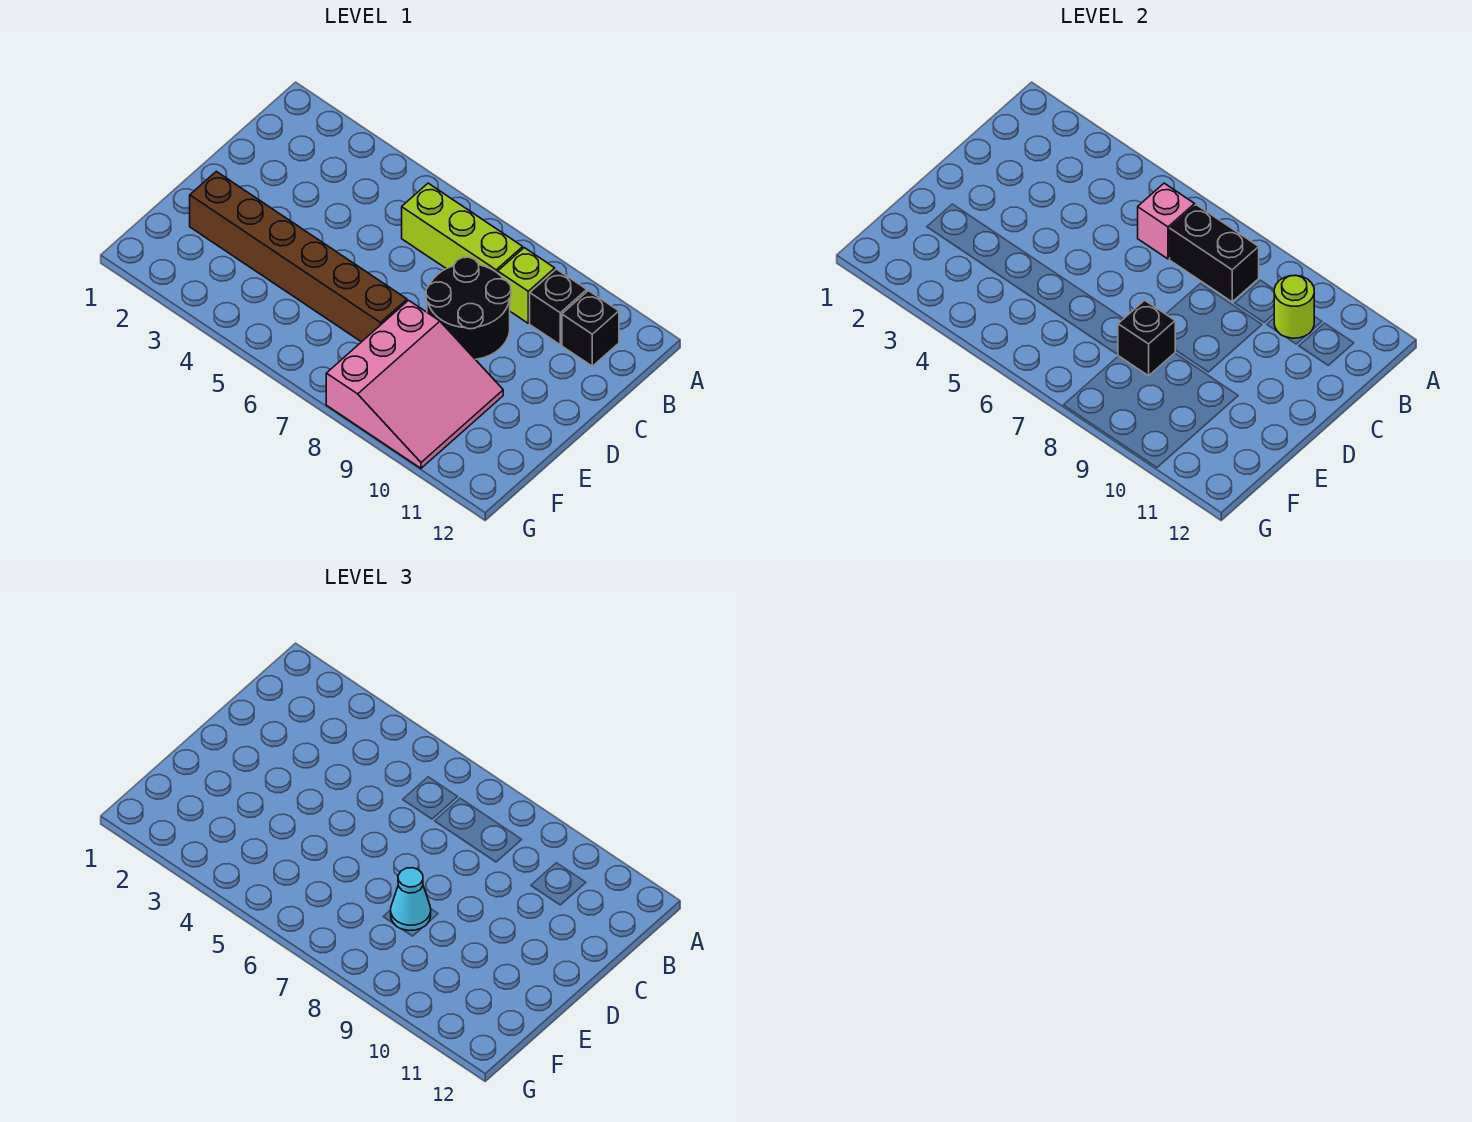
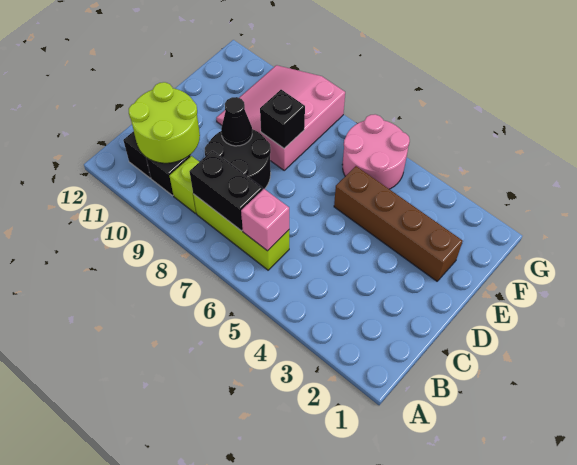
lime 1x1 round brick [1274,275,1314,338] -> lime 2x2 round brick [129,82,200,163]
none -> black 1x1 cone [221,97,252,146]
brown 1x6 brick [190,171,407,342] -> brown 1x4 brick [334,166,463,281]
cyan 1x1 cone [391,868,431,931] -> none
none -> pink 2x2 round brick [342,114,410,189]

